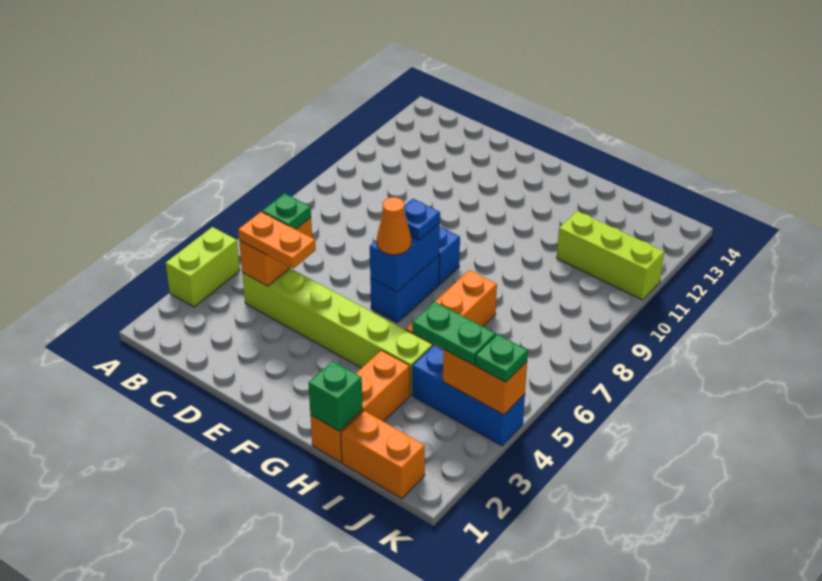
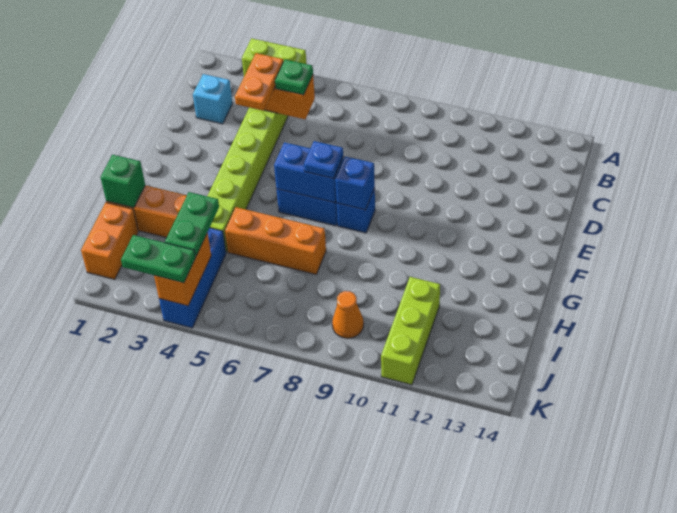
none -> cyan 1x1 brick [193,74,233,124]
orange 1x1 cone [377,197,411,255] -> orange 1x1 cone moved to [332,291,364,338]
none -> blue 1x1 brick [335,156,375,210]
green 1x1 plate [475,334,528,382] -> green 1x2 plate [121,235,196,283]

